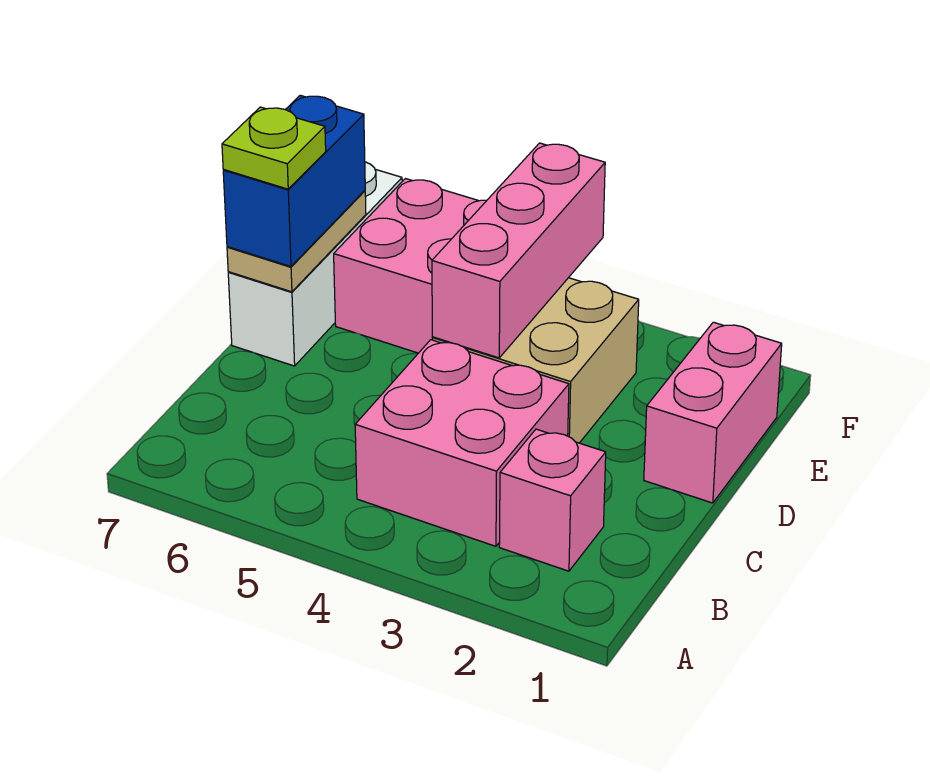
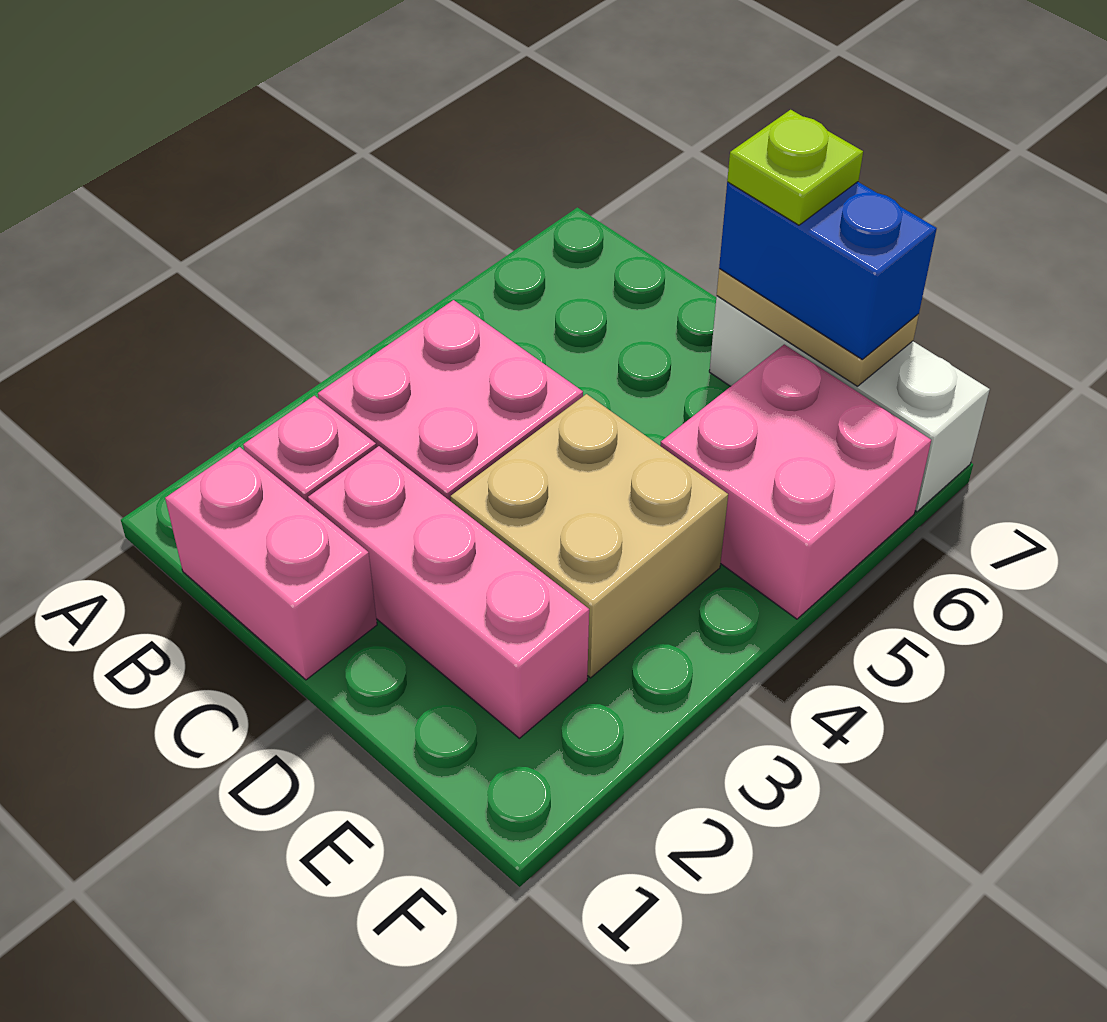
pink 1x2 brick [644,322,782,503] -> pink 1x2 brick moved to [165,447,377,680]
pink 1x3 brick [432,143,605,358] -> pink 1x3 brick moved to [308,446,589,738]

